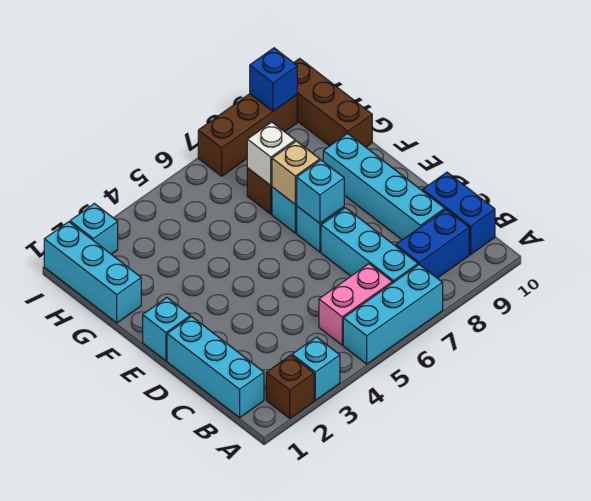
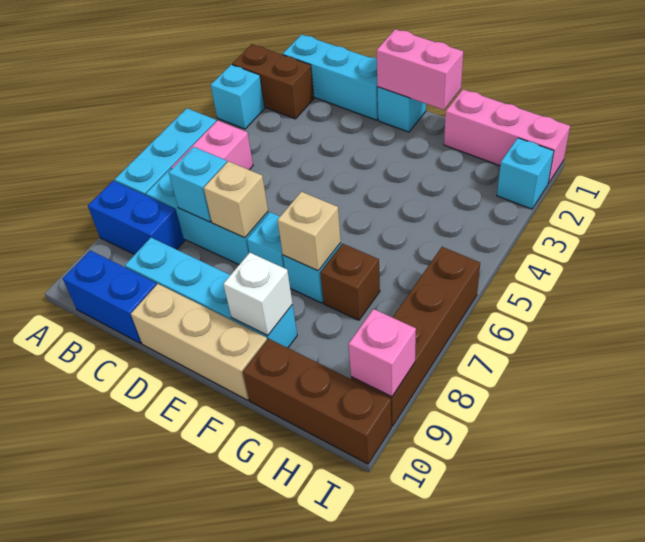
brown 1x1 brick [266,355,314,418] -> brown 1x2 brick [232,44,314,119]
blue 1x2 brick [396,209,469,278] -> blue 1x2 brick turned to [88,181,184,255]
none -> tan 1x1 brick [204,161,268,238]
none -> tan 1x3 brick [131,284,267,400]
none -> pink 1x2 brick [377,29,463,110]
cyan 1x1 brick [297,160,344,223] -> cyan 1x1 brick moved to [169,147,227,222]
cyan 1x3 brick [44,222,141,323] -> pink 1x3 brick [444,89,570,183]
white 1x1 brick [247,122,295,185] -> white 1x1 brick moved to [223,253,292,335]
brown 1x3 brick [198,94,297,176] -> brown 1x4 brick [351,247,480,426]
blue 1x1 brick [250,48,297,111] -> pink 1x1 brick [349,309,416,397]

